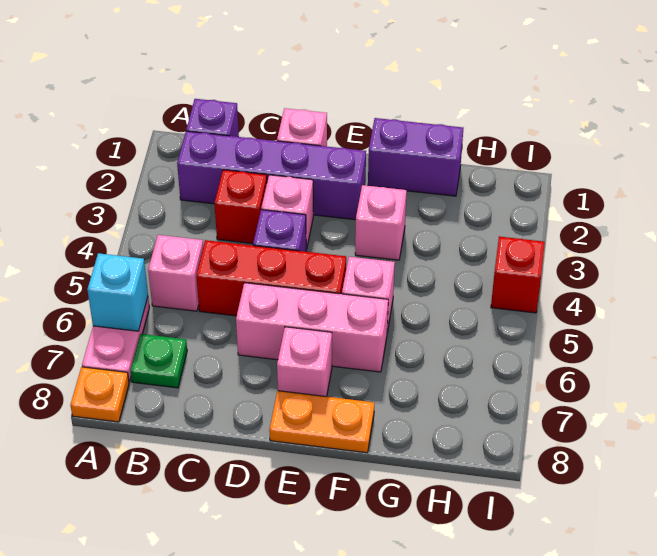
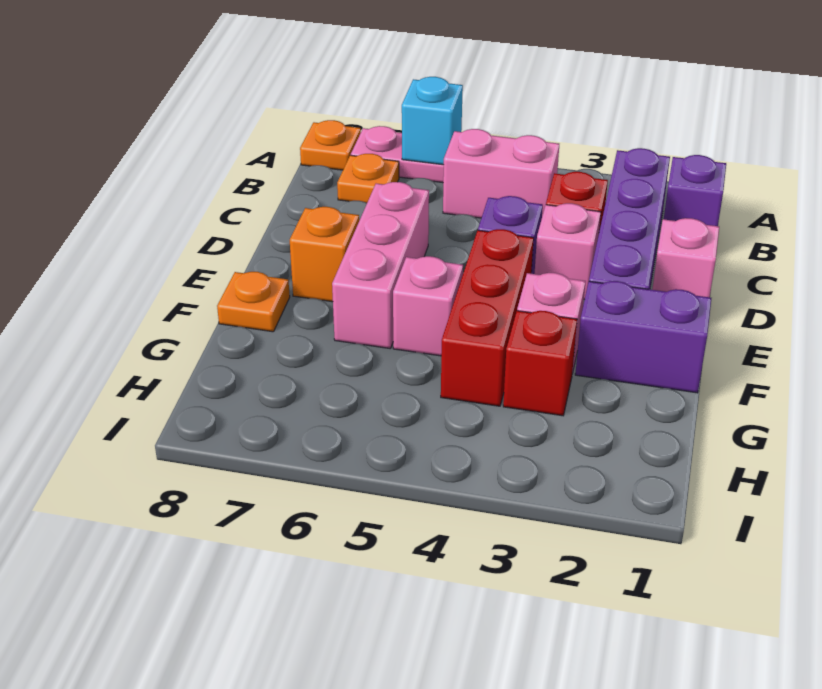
pink 1x1 brick [148,235,203,311] -> pink 1x2 brick [443,129,559,218]
green 1x1 plate [131,334,187,388] -> orange 1x1 plate [337,154,399,203]
red 1x3 brick [196,240,346,316] -> red 1x3 brick moved to [441,229,534,406]
pink 1x1 brick [277,327,332,397] -> orange 1x1 brick [290,207,359,302]
orange 1x2 plate [269,391,374,453] -> orange 1x1 plate [217,272,290,332]
purple 1x2 brick [368,118,463,196] -> purple 1x2 brick turned to [575,281,711,393]
red 1x1 brick [491,236,545,313] -> red 1x1 brick moved to [503,311,577,416]

